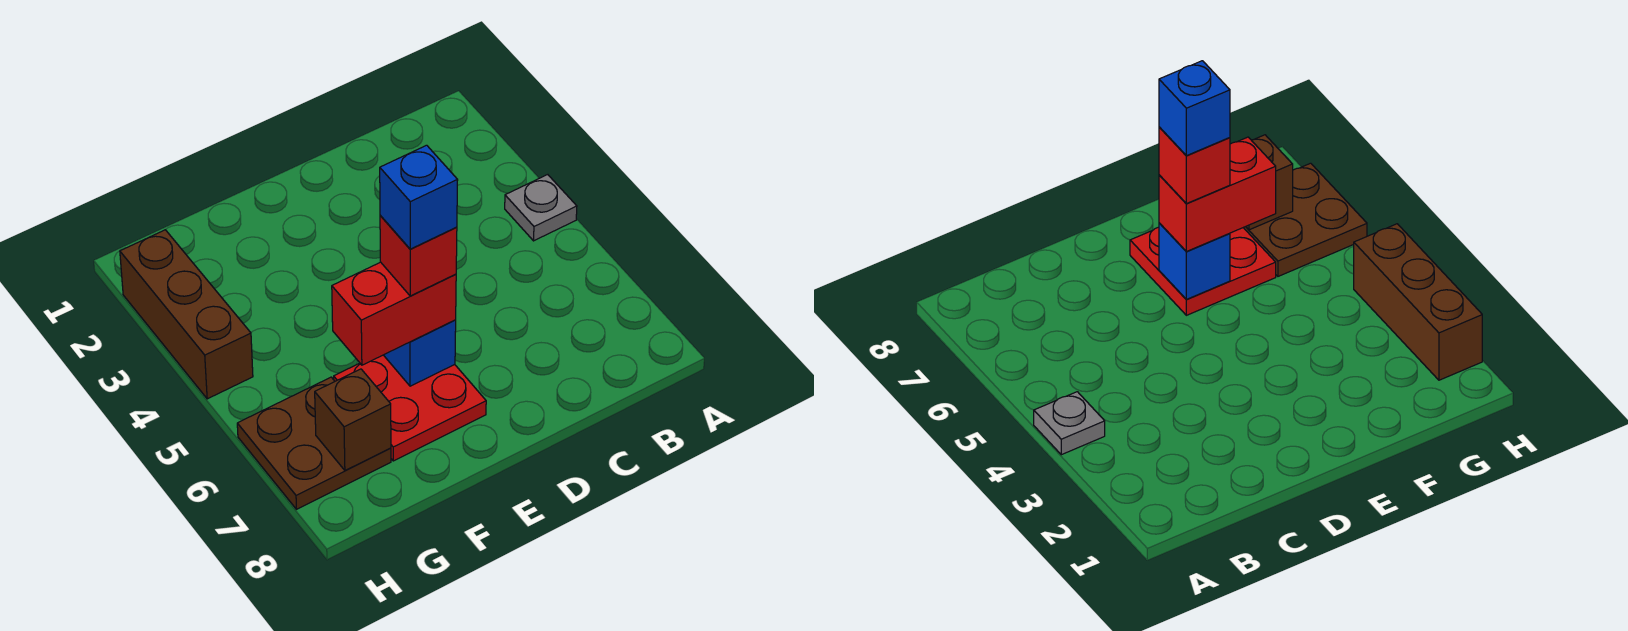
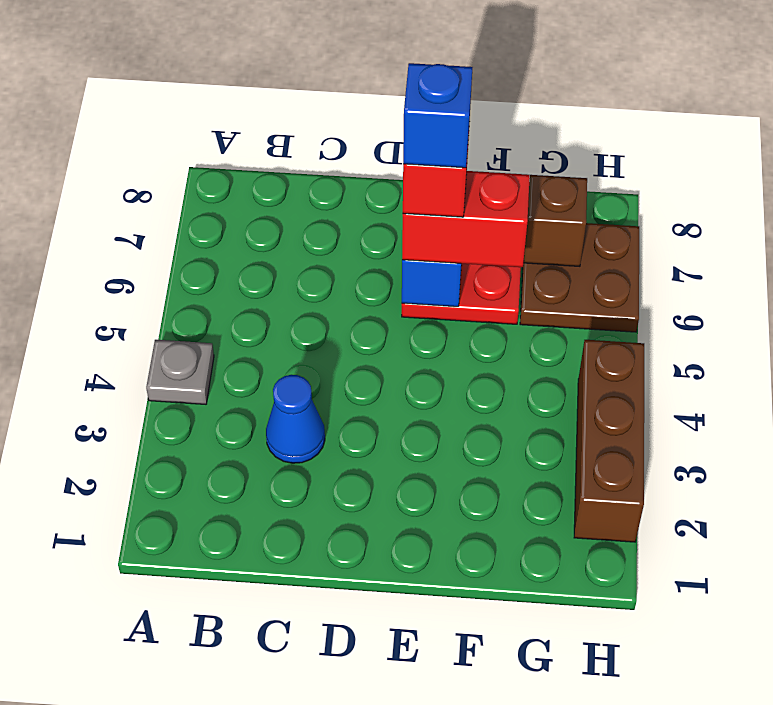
none -> blue 1x1 cone [266,375,325,463]

